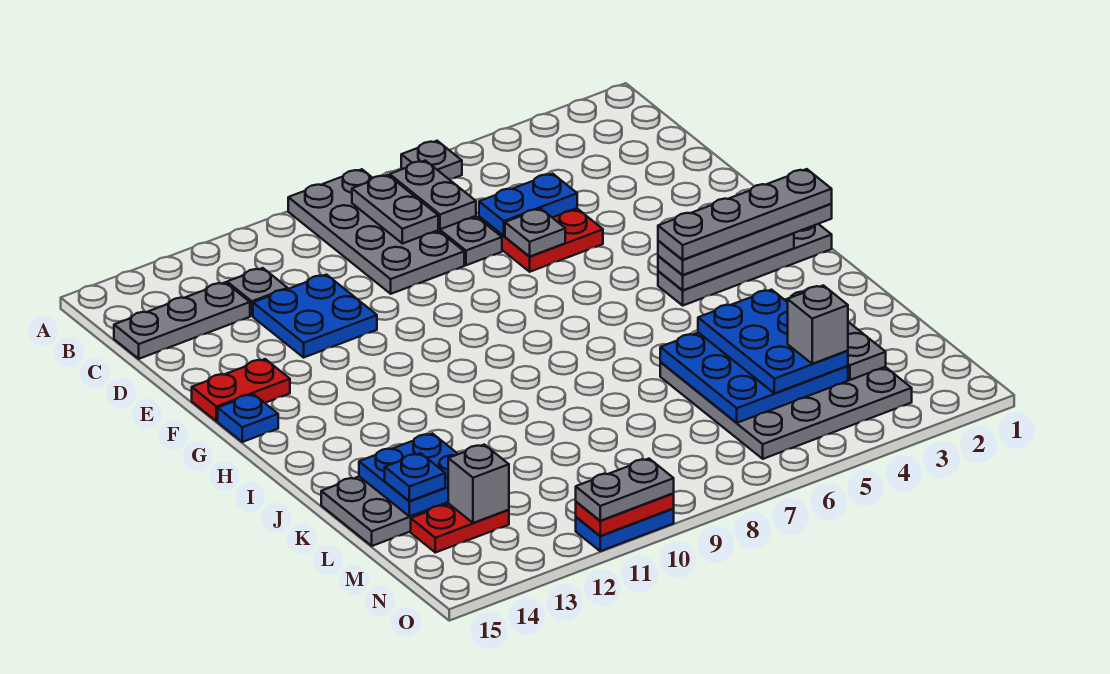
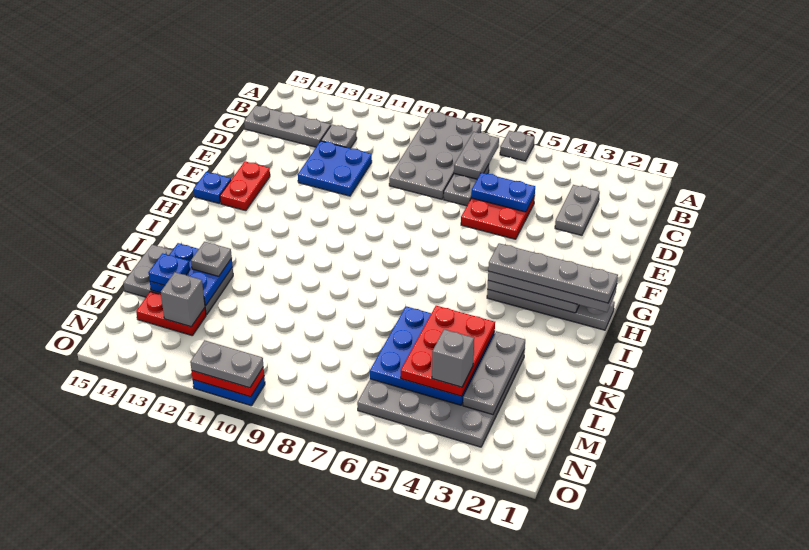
grey 1x2 plate [352,175,438,244] -> grey 1x2 plate moved to [555,185,600,235]
grey 1x1 plate [505,209,565,257] -> grey 1x1 plate moved to [191,242,232,276]
red 1x2 plate [192,359,290,421] -> red 1x2 plate turned to [220,162,270,211]
blue 2x3 plate [698,290,848,393] -> red 2x3 plate [401,306,495,396]

